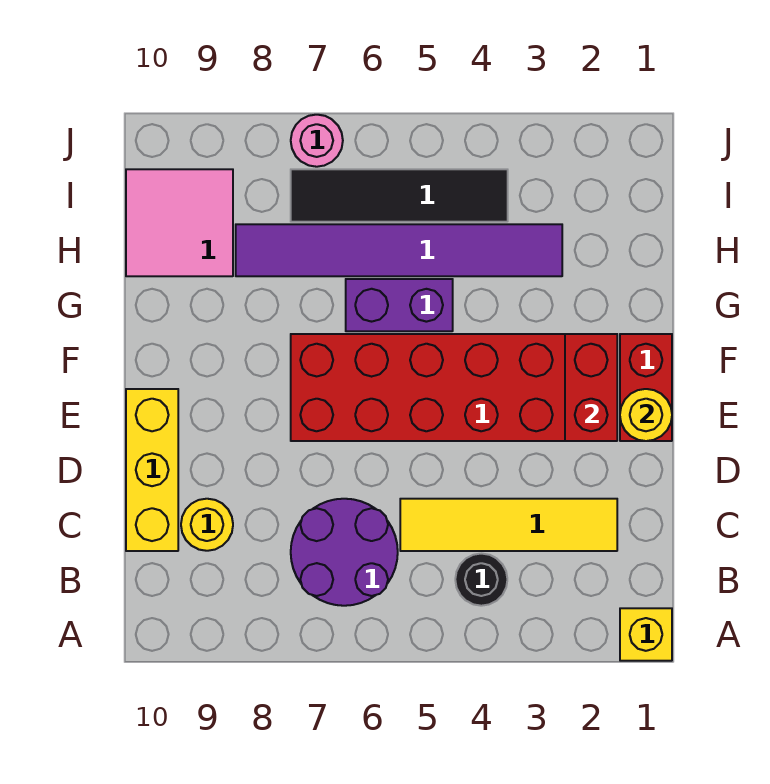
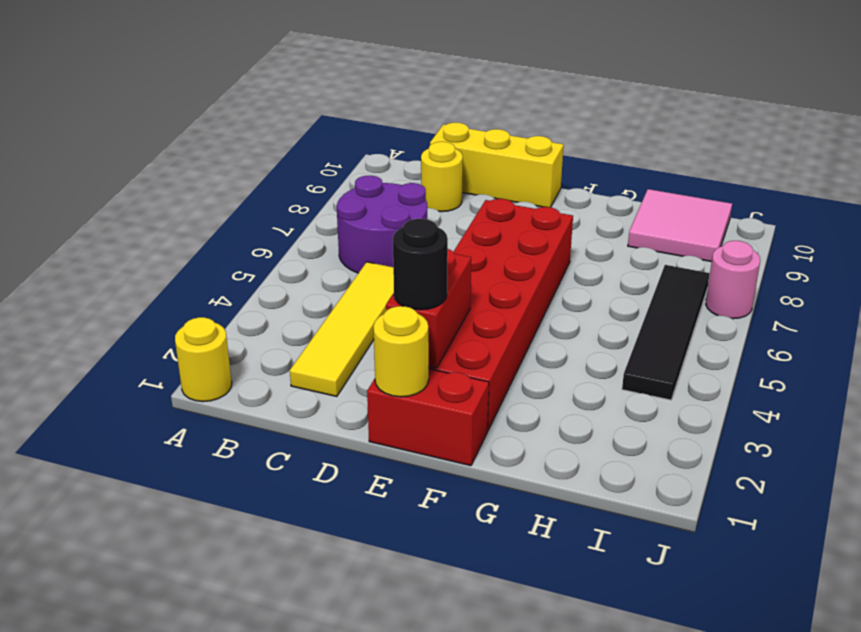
yellow 1x1 brick [620,608,672,661] -> yellow 1x1 round brick [175,317,232,402]
black 1x1 round brick [455,554,507,606] -> black 1x1 round brick moved to [393,219,448,310]
red 1x2 brick [565,334,617,441] -> red 1x2 brick turned to [386,249,471,368]
purple 1x2 brick [346,279,453,331] -> none
purple 1x6 tile [236,224,562,276] -> none

